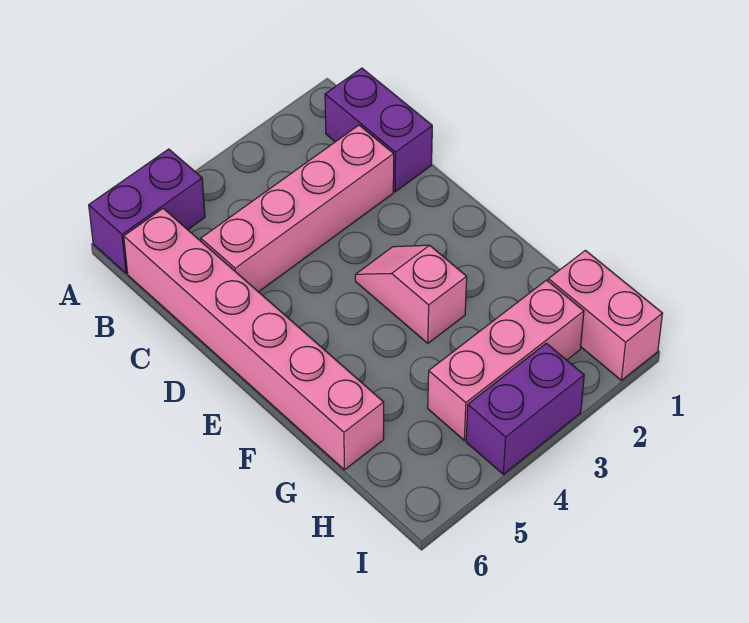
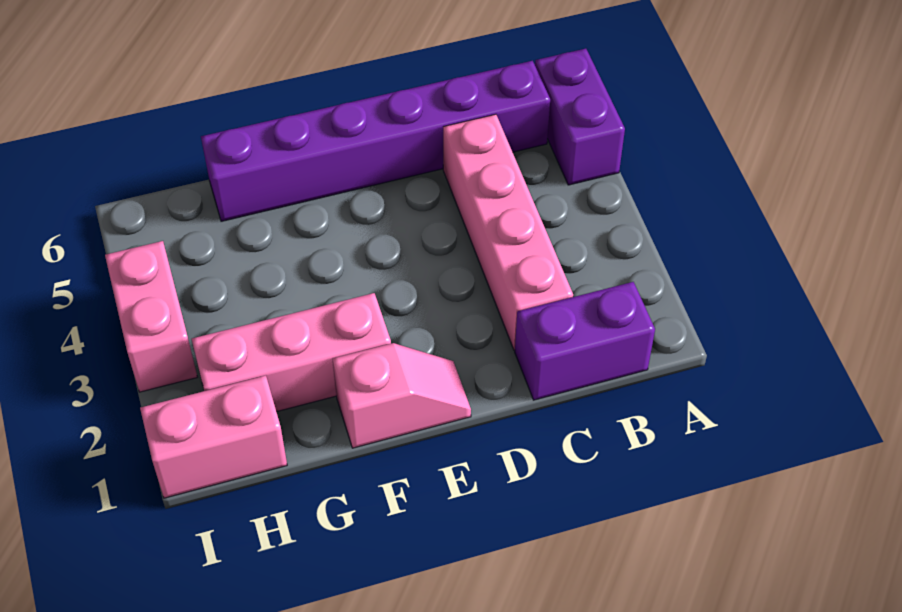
pink 1x6 brick [124,209,384,470] -> purple 1x6 brick [201,61,550,221]
pink 1x2 slope [355,245,467,343] -> pink 1x2 slope moved to [333,343,471,448]
pink 1x3 brick [428,280,584,440] -> pink 1x3 brick turned to [192,293,391,412]
purple 1x2 brick [466,343,584,474] -> pink 1x2 brick [105,241,197,392]

